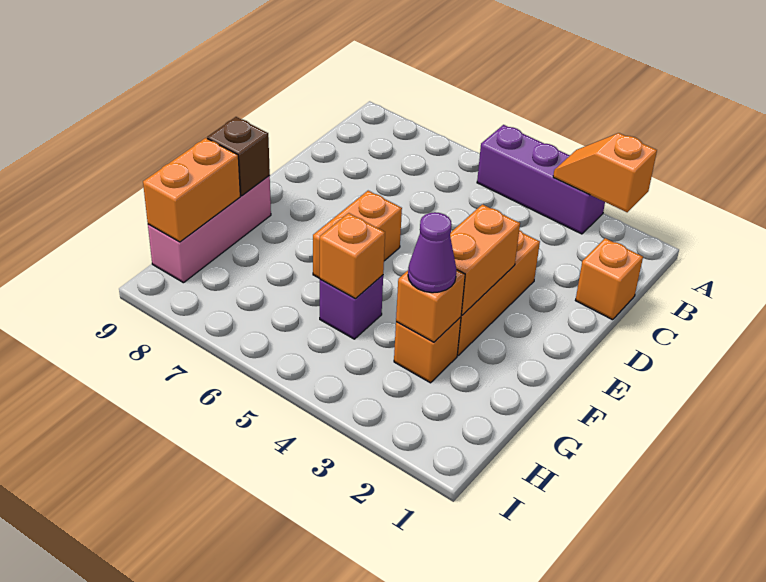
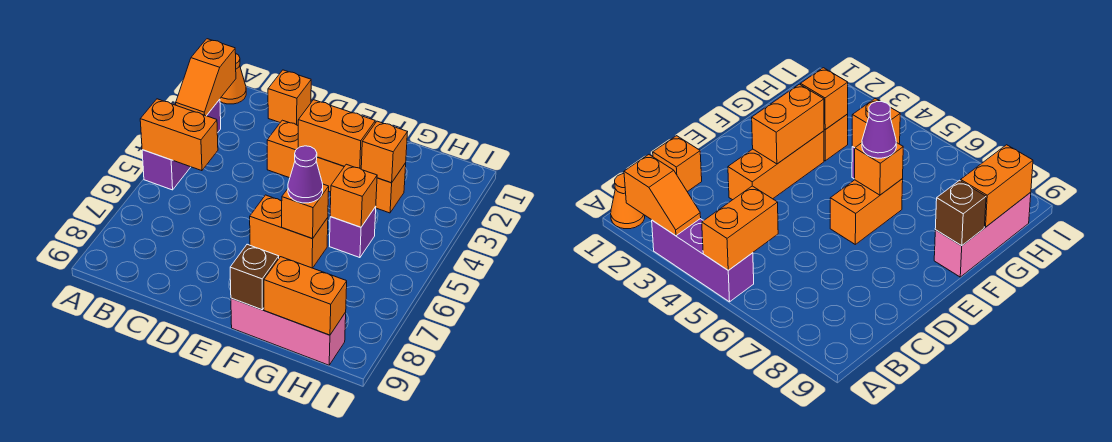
none -> orange 1x1 cone [220,54,246,104]
none -> orange 1x2 brick [140,99,218,171]
none -> orange 1x1 brick [282,184,329,239]
purple 1x1 cone [408,212,457,293] -> purple 1x1 cone moved to [288,146,323,203]

